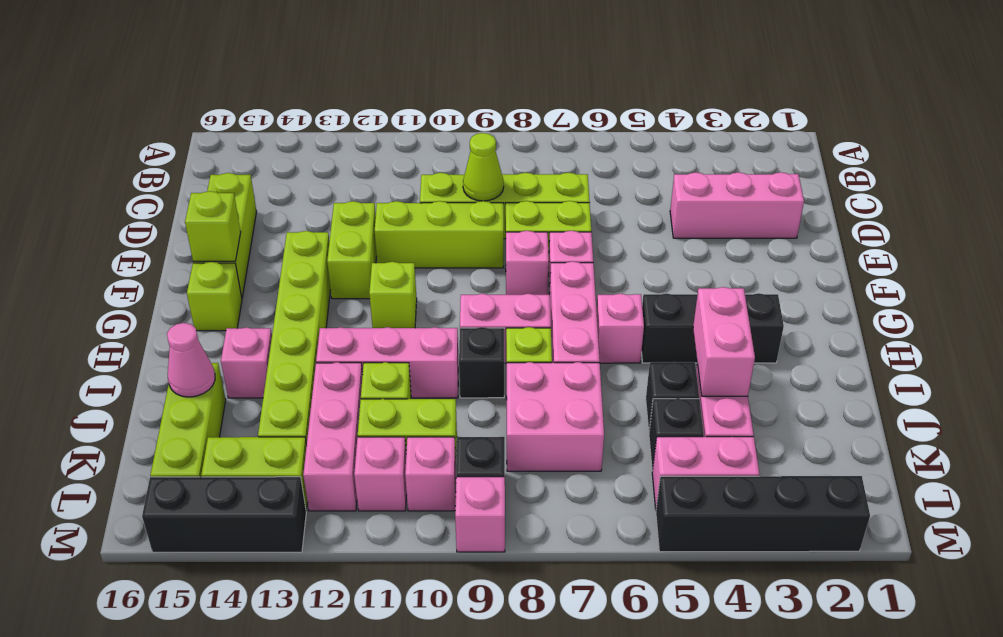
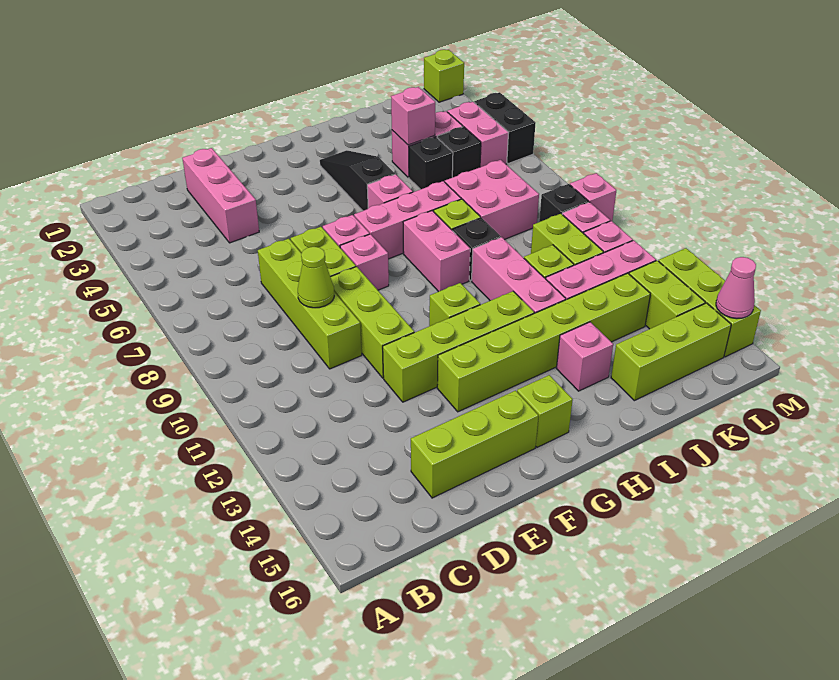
lime 1x2 brick [327,201,377,299] -> lime 1x4 brick [383,291,534,402]
lime 1x1 brick [185,191,241,261] -> lime 1x1 brick moved to [424,50,464,102]
black 1x3 brick [641,293,784,363] -> black 1x3 slope [320,150,395,211]
pink 1x2 brick [693,287,755,396] -> pink 1x1 brick [391,87,435,145]
pink 1x1 cone [167,323,215,397] -> pink 1x1 cone moved to [716,257,756,319]
black 1x4 brick [656,476,870,552] -> black 1x2 brick [474,92,536,164]
black 1x3 brick [142,477,306,552] -> lime 1x3 brick [659,248,761,357]

